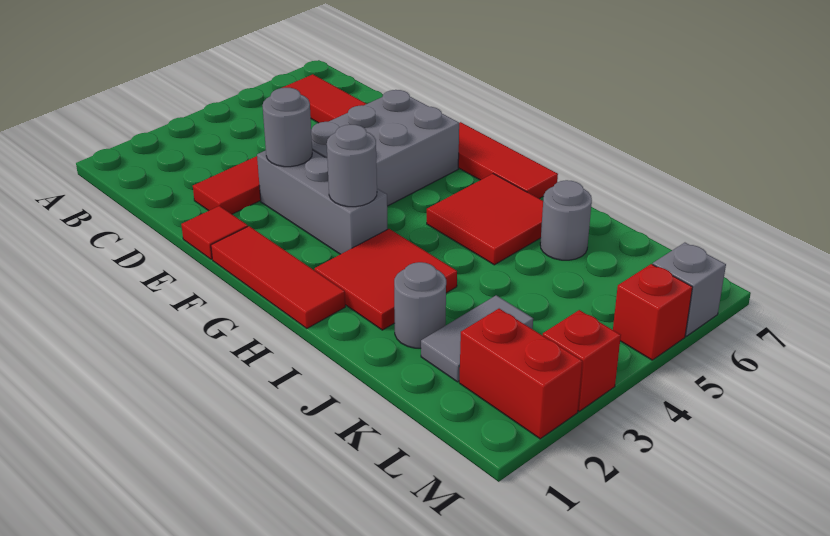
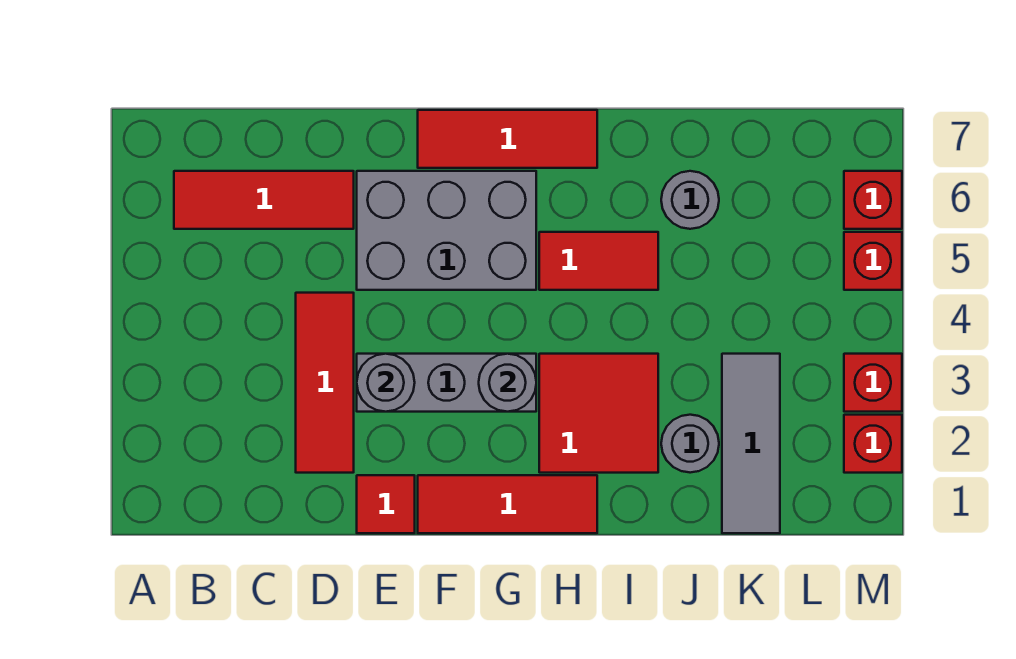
grey 2x3 brick [311,90,459,206] -> grey 2x3 brick turned to [357,171,536,290]
red 2x2 tile [427,174,543,265] -> red 1x2 tile [539,232,658,290]
grey 1x2 tile [421,295,533,382] -> grey 1x3 tile [722,354,780,533]
red 1x2 brick [459,309,582,439] -> red 1x1 brick [844,415,902,473]
grey 1x1 brick [653,243,726,336] -> red 1x1 brick [844,171,902,229]

